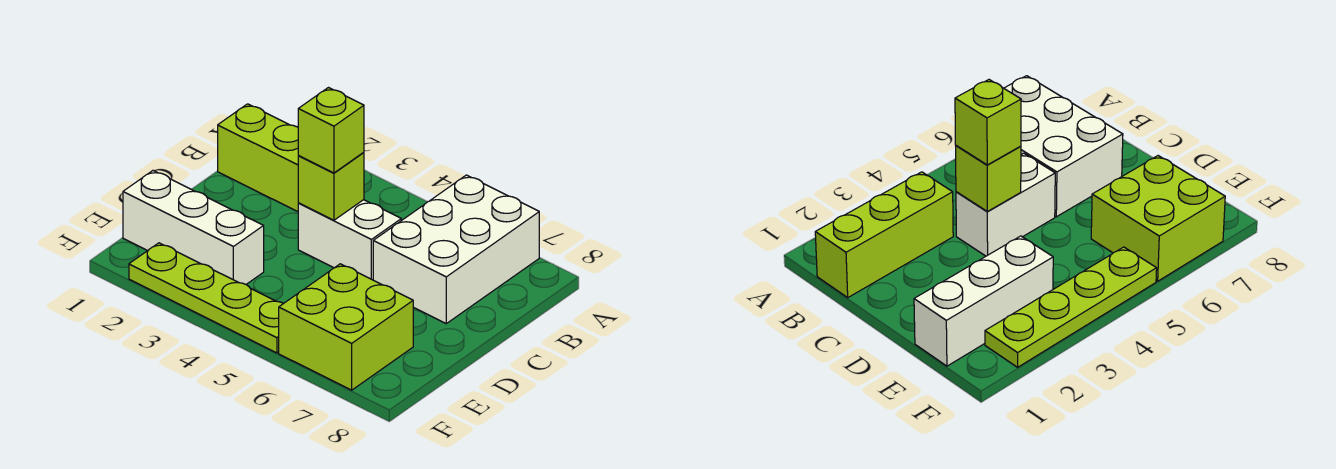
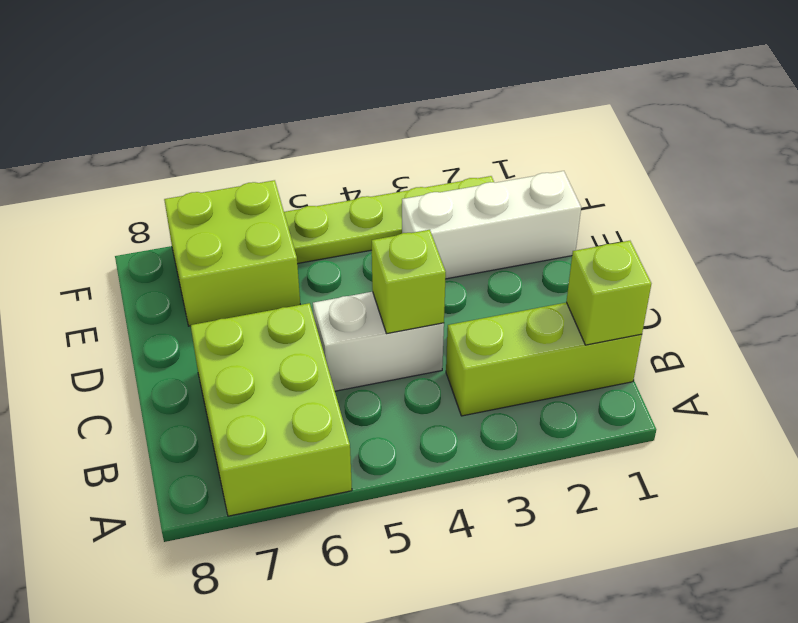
white 2x3 brick [373,175,539,323] -> lime 2x3 brick [191,303,352,516]
lime 1x1 brick [298,88,364,173] -> lime 1x1 brick moved to [566,241,651,345]

